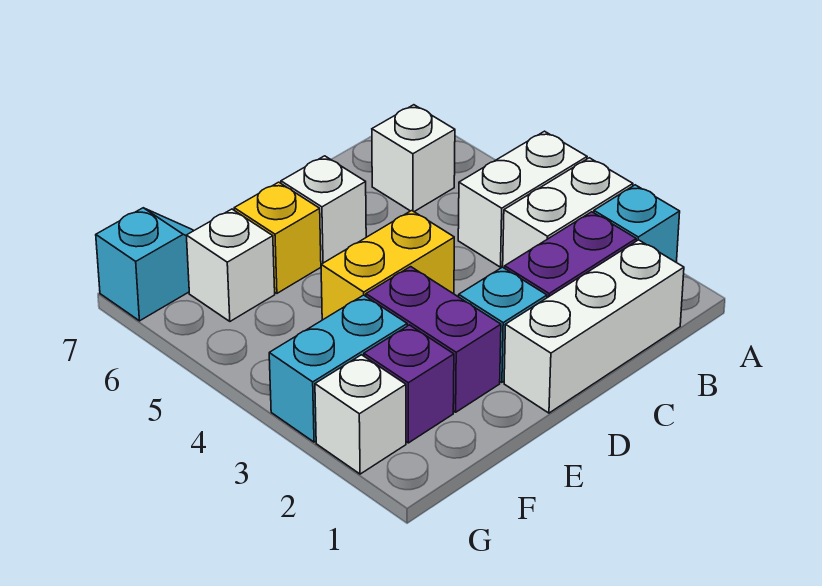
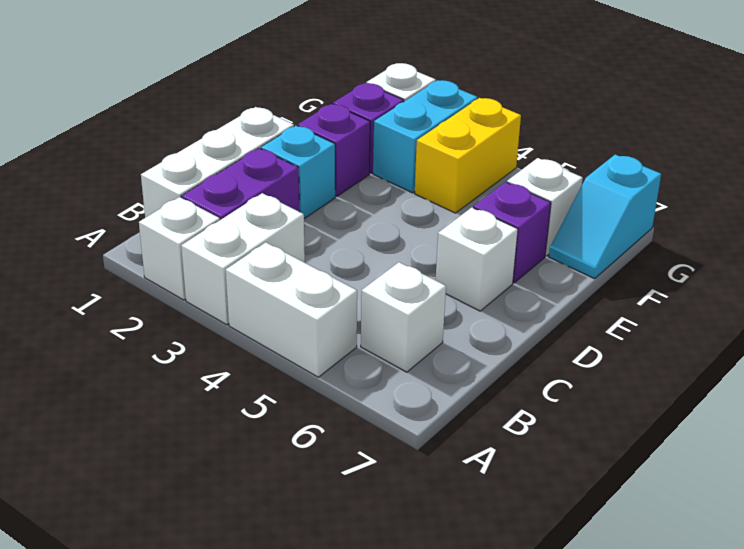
cyan 1x1 brick [594,185,680,262] -> white 1x1 brick [139,197,220,300]
white 1x2 brick [458,131,587,267] -> white 1x2 brick turned to [226,243,357,377]
yellow 1x2 brick [321,211,454,320] -> yellow 1x2 brick moved to [415,98,521,213]
purple 1x2 brick [366,267,501,412] -> purple 1x1 brick [298,104,370,196]
yellow 1x1 brick [234,182,321,293] -> purple 1x1 brick [473,182,551,283]

